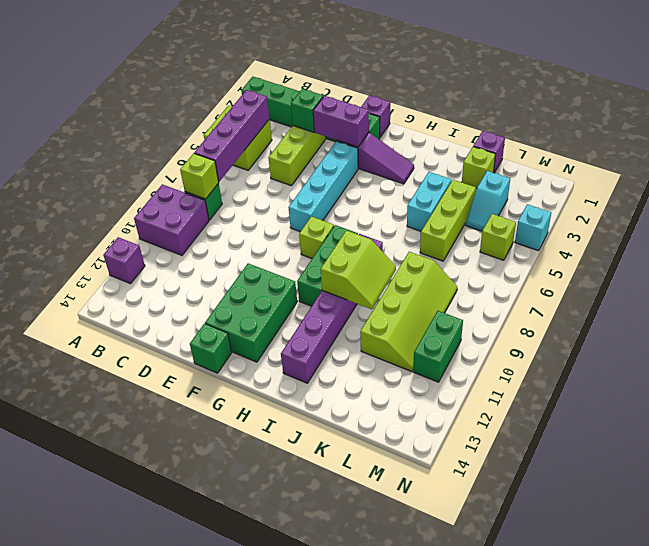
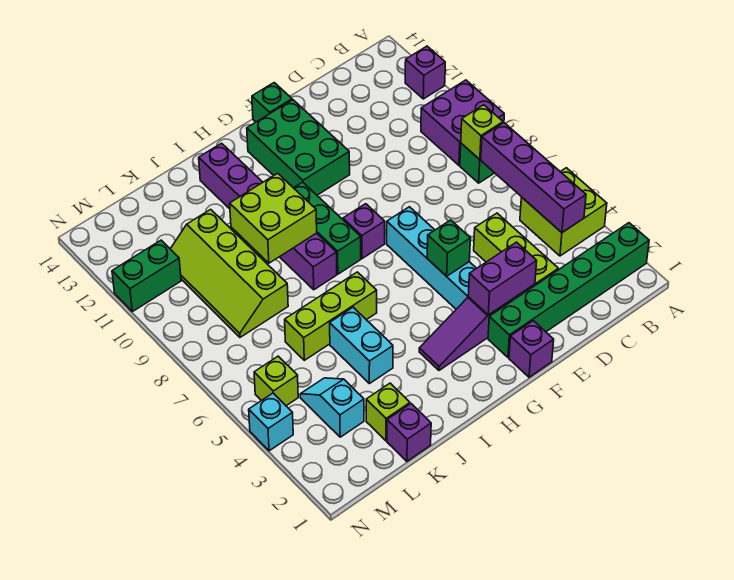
green 1x1 brick [291,89,323,132] -> green 1x1 brick moved to [427,220,470,276]
lime 1x1 brick [299,217,334,258] -> purple 1x1 brick [343,204,385,259]
lime 2x2 slope [321,231,396,309] -> lime 2x2 brick [230,173,317,263]
lime 1x3 brick [420,180,476,261] -> lime 1x3 brick turned to [285,272,377,360]
green 1x2 brick [413,311,463,382] -> green 1x2 brick turned to [112,240,181,312]

